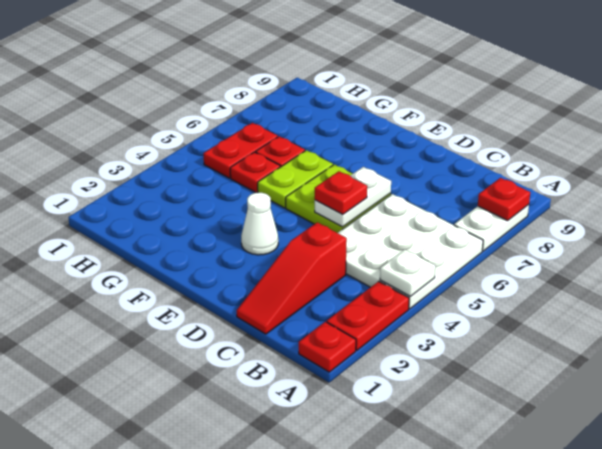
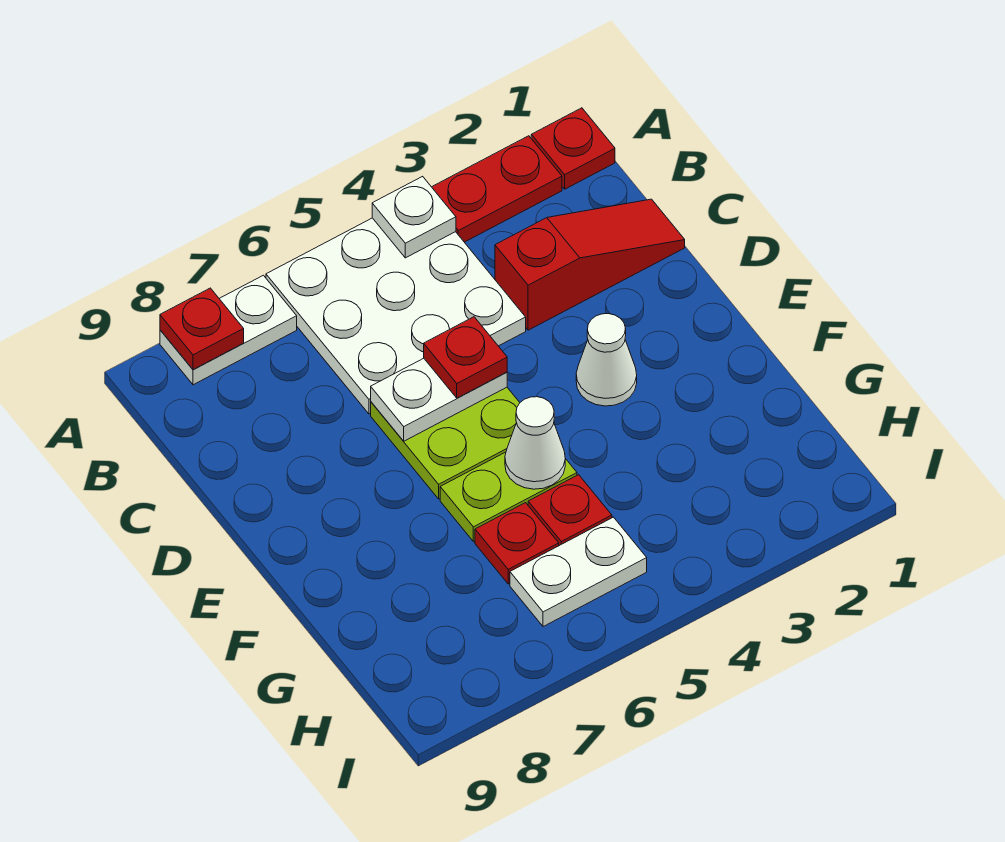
none -> white 1x1 cone [505,397,565,489]
red 1x2 plate [203,123,278,178] -> white 1x2 plate [510,517,647,627]

